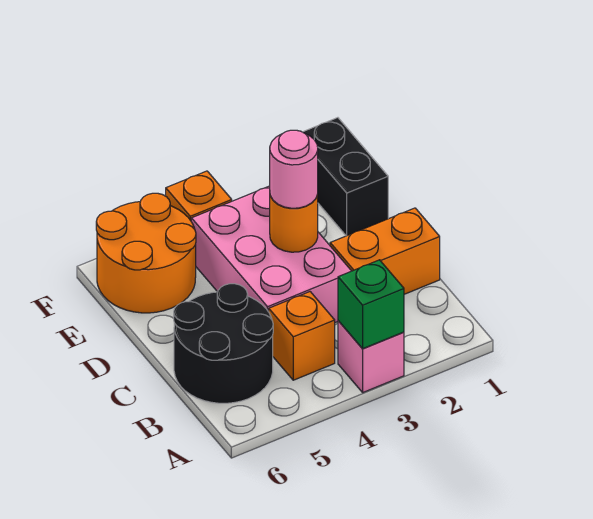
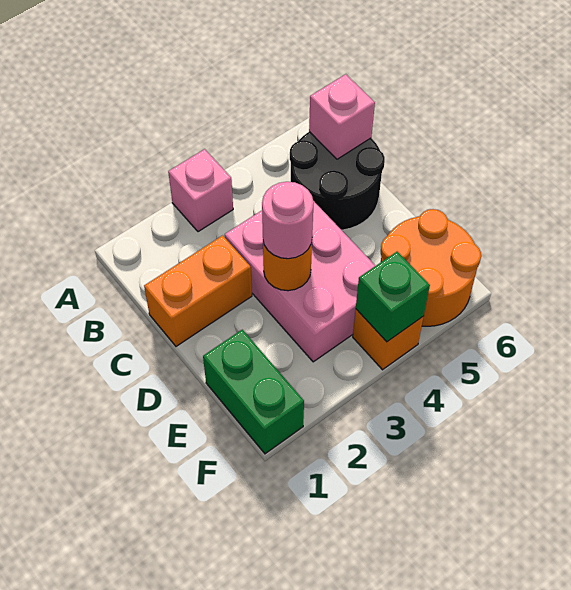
green 1x1 brick [338,260,404,349] -> green 1x1 brick moved to [356,252,430,342]
orange 1x1 brick [269,292,335,380] -> none
none -> pink 1x1 brick [309,74,375,159]
black 1x2 brick [303,118,388,236] -> green 1x2 brick [203,330,304,454]

